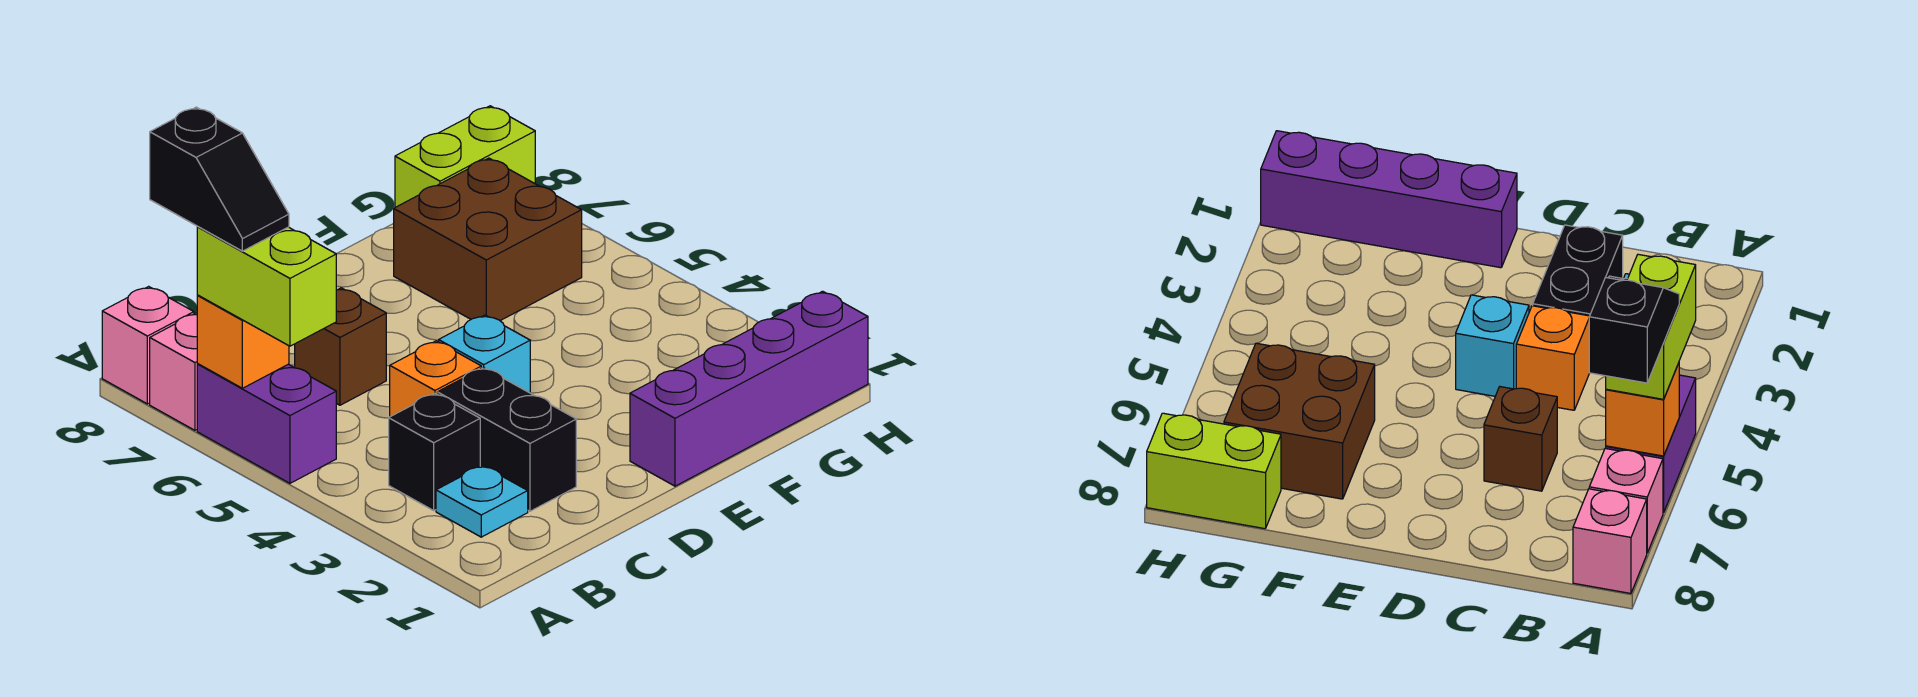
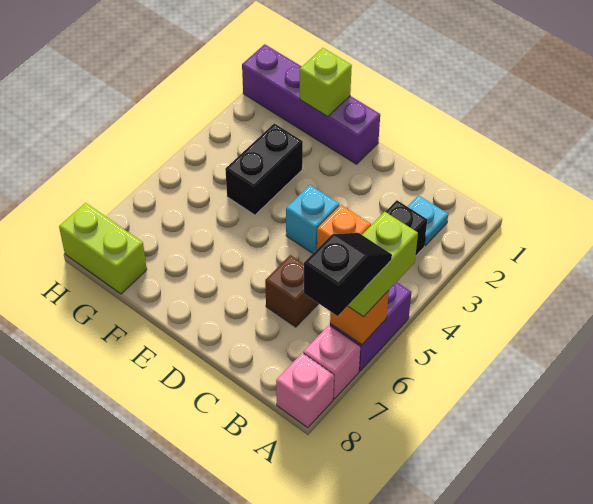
black 1x2 brick [437,367,576,511] -> black 1x2 brick moved to [225,123,303,215]
none -> lime 1x1 brick [300,48,352,117]
brown 2x2 brick [394,158,582,321] -> none

